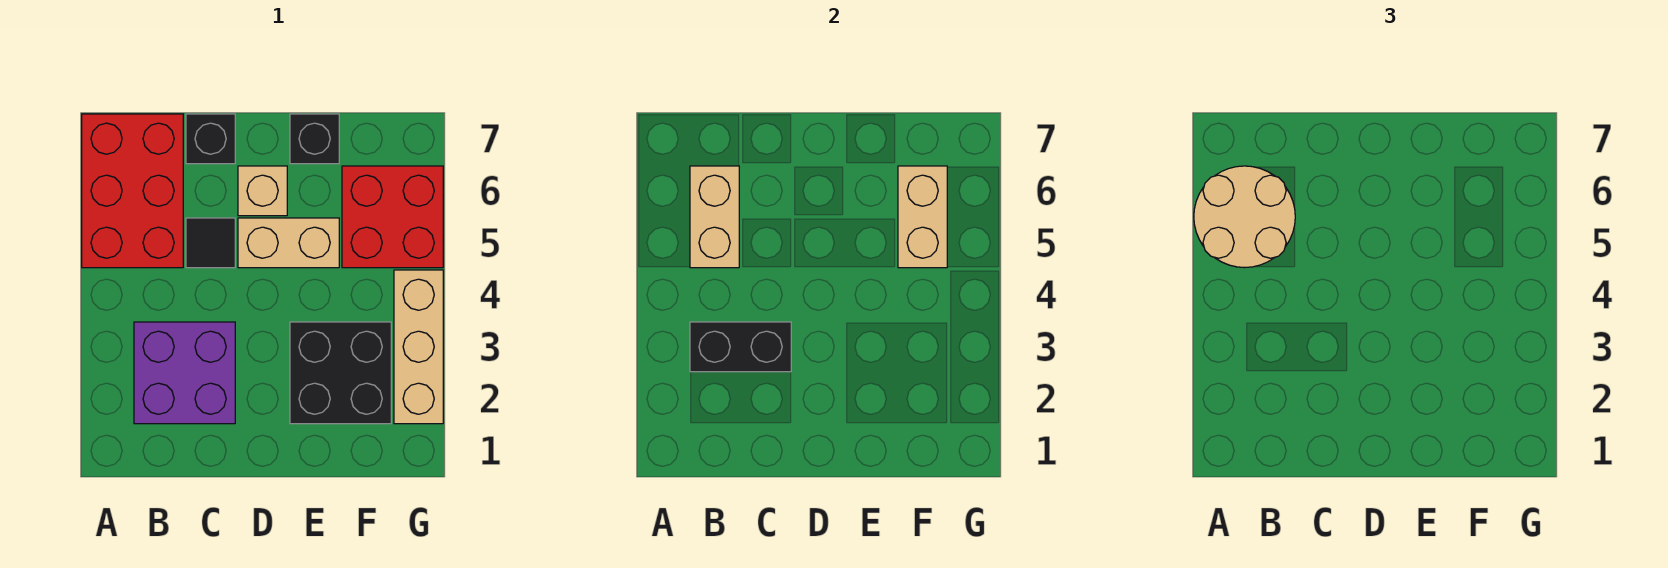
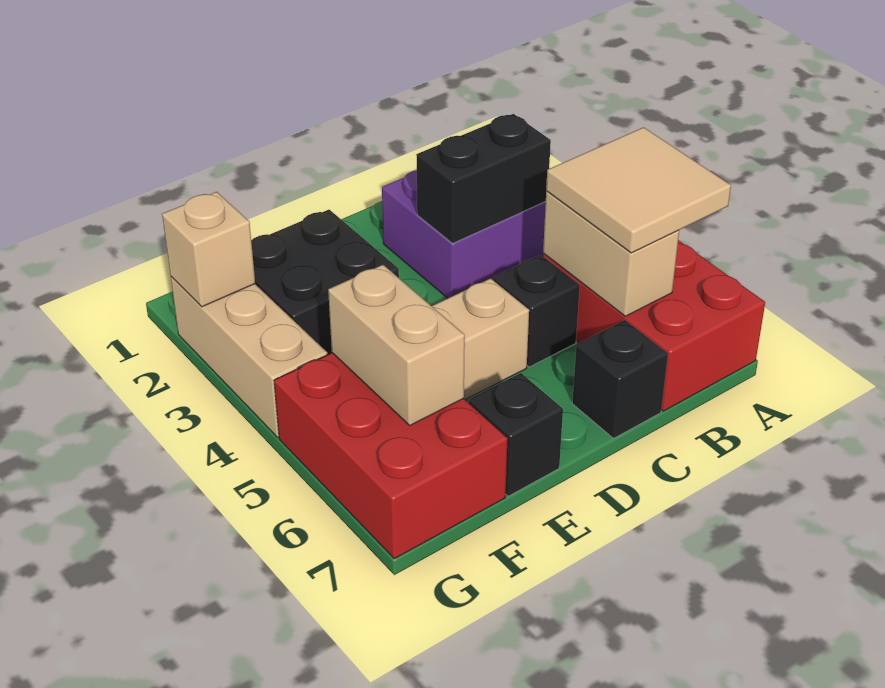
tan 2x2 round brick [1194,166,1295,268] -> tan 2x2 tile [546,127,731,253]
black 1x1 tile [186,218,235,268] -> black 1x1 brick [493,255,580,367]
tan 1x1 brick [238,166,287,216] -> tan 1x1 brick moved to [162,192,255,307]
red 2x2 brick [342,166,443,268] -> red 2x3 brick [274,353,508,559]

